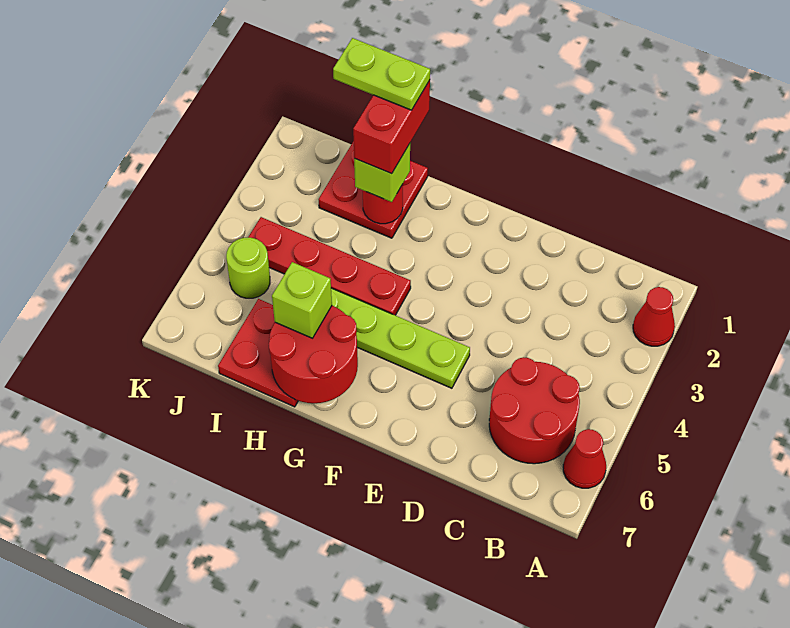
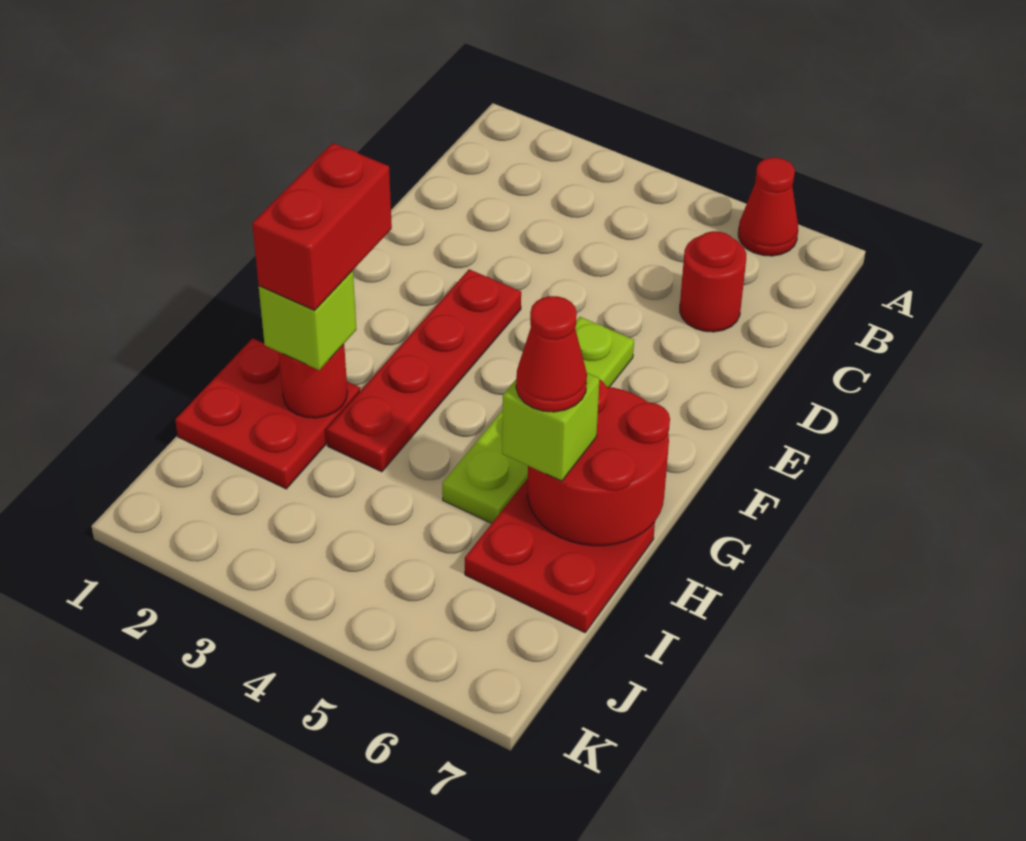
red 1x1 cone [633,287,675,346] -> red 1x1 cone moved to [516,296,587,412]
red 2x2 round brick [489,357,580,464] -> red 1x1 round brick [680,231,746,332]
red 1x4 plate [248,217,411,315] -> red 1x4 plate moved to [327,269,521,472]
red 1x2 brick [353,80,430,174] -> red 1x2 brick turned to [252,143,392,310]
lime 1x2 plate [333,38,430,110] -> none
lime 1x1 round brick [226,238,270,298] -> none

